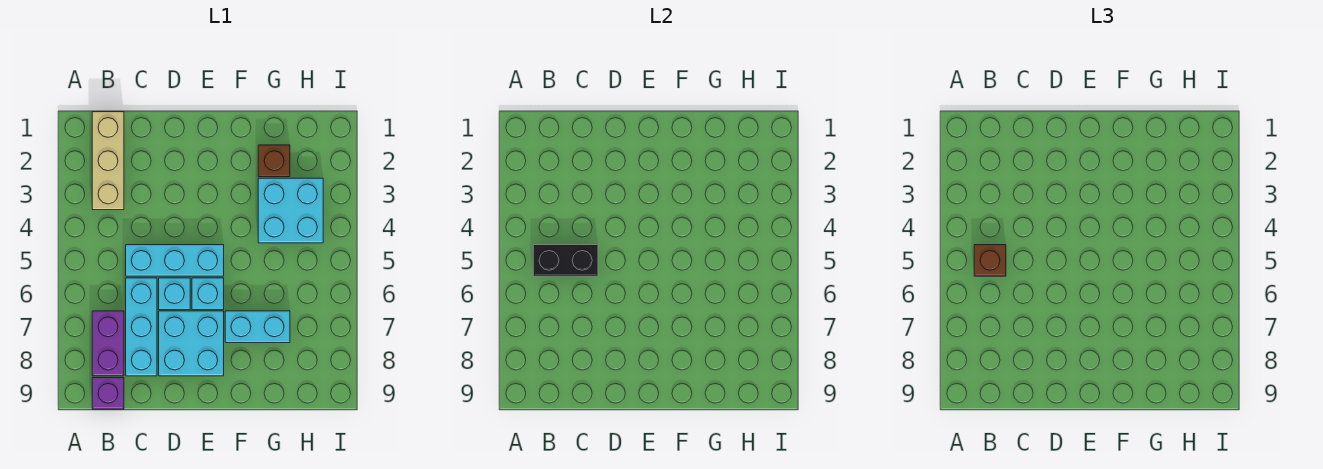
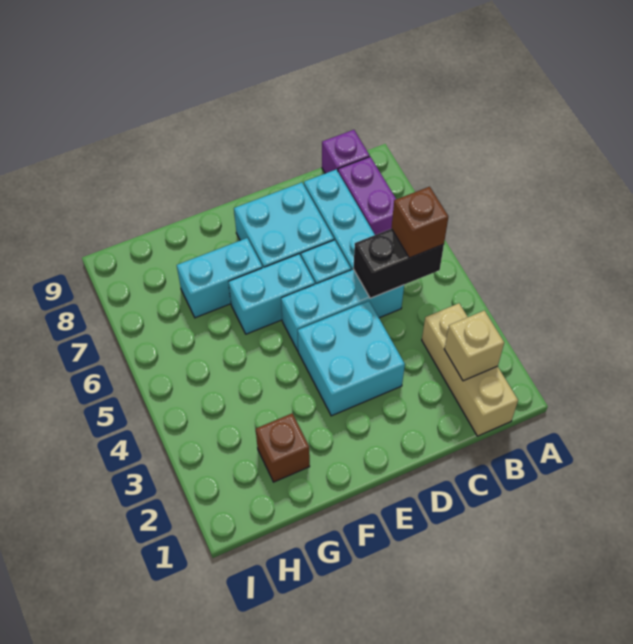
none -> tan 1x1 brick [444,311,504,381]
cyan 1x1 brick [192,278,224,310] -> cyan 1x2 brick [229,254,315,334]
cyan 2x2 brick [258,178,323,243] -> cyan 2x2 brick moved to [298,301,405,416]

